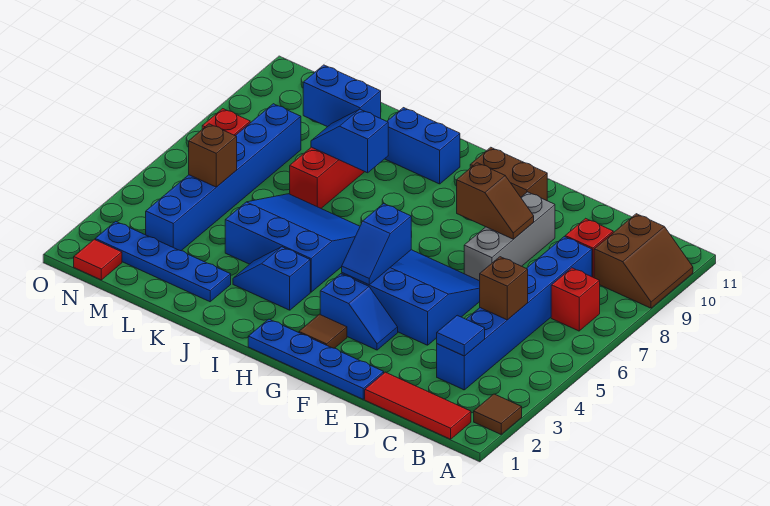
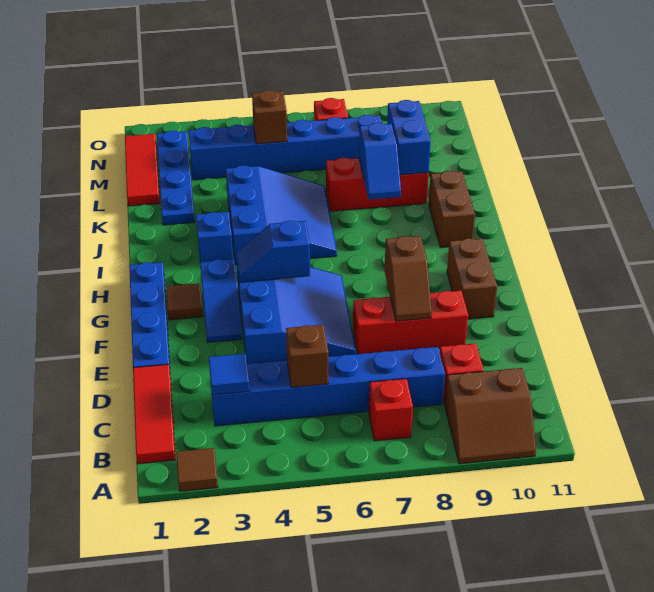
grey 1x3 brick [464,192,555,281] -> red 1x3 brick [353,291,468,354]
blue 1x2 brick [385,108,460,184] -> brown 1x2 brick [429,171,475,248]
blue 1x2 slope [311,109,388,173] -> blue 1x2 slope turned to [359,123,401,200]
red 1x1 tile [74,239,122,280] -> red 1x3 tile [125,134,160,206]

